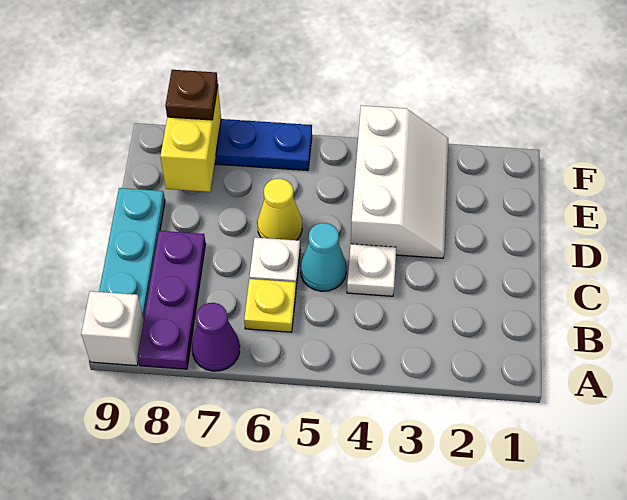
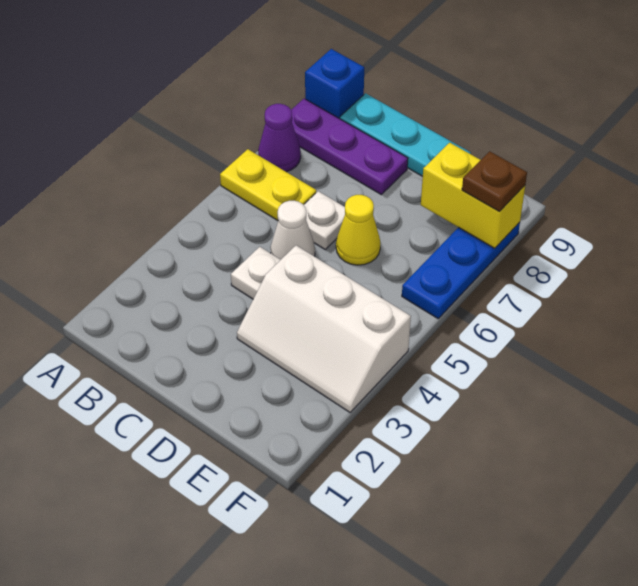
white 1x1 brick [81,291,144,366] -> blue 1x1 brick [305,49,364,119]
yellow 1x1 plate [244,279,296,332] -> yellow 1x2 plate [220,149,316,220]
cyan 1x1 cone [300,223,346,291] -> white 1x1 cone [270,201,315,259]

